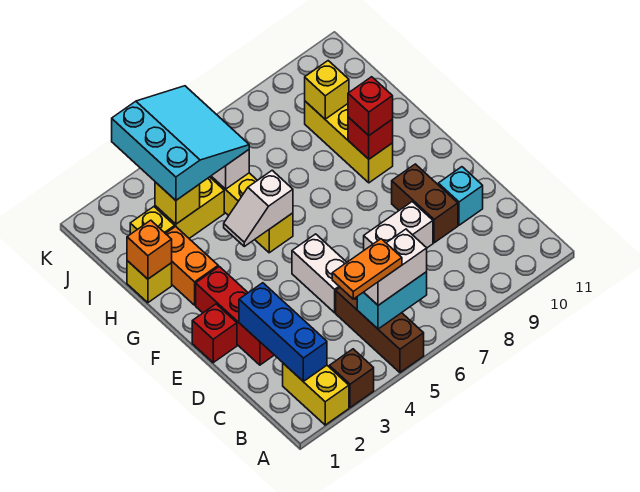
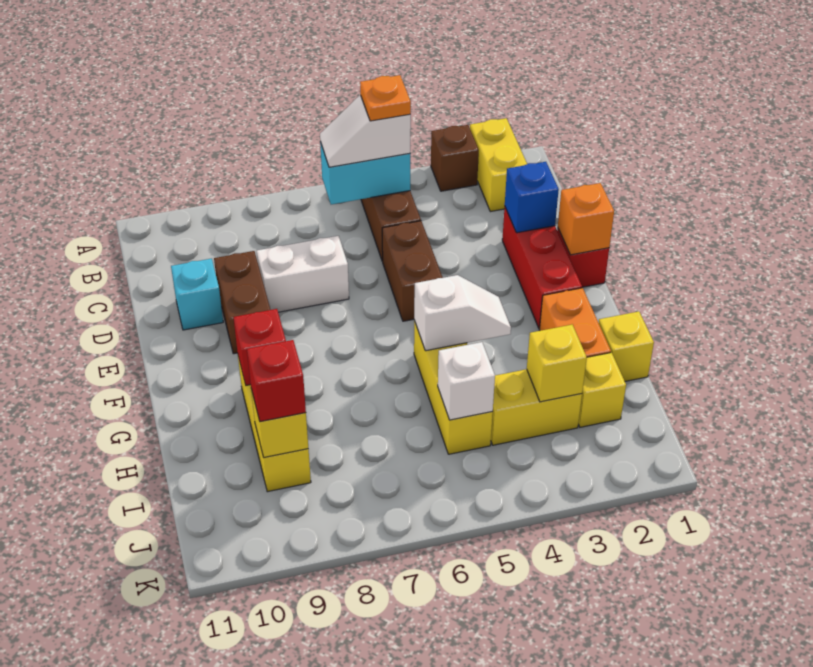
blue 1x3 brick [239,283,327,381] -> blue 1x1 brick [505,162,559,233]
orange 1x2 plate [332,239,402,299] -> orange 1x1 plate [360,75,411,121]
white 1x2 brick [364,229,427,305] -> white 1x2 slope [320,95,411,167]
white 1x2 brick [292,234,347,313] -> brown 1x2 brick [382,221,443,321]
red 1x1 brick [348,77,393,135] -> red 1x1 brick moved to [247,340,306,422]
orange 1x1 brick [127,220,172,279] -> orange 1x1 brick moved to [558,183,614,255]
cyan 3x3 slope [112,86,249,200] -> none

